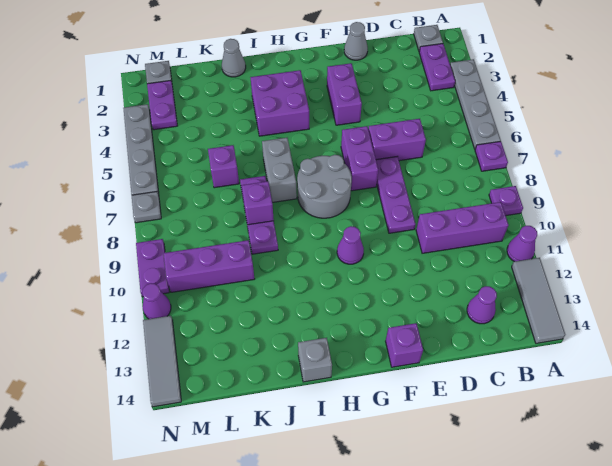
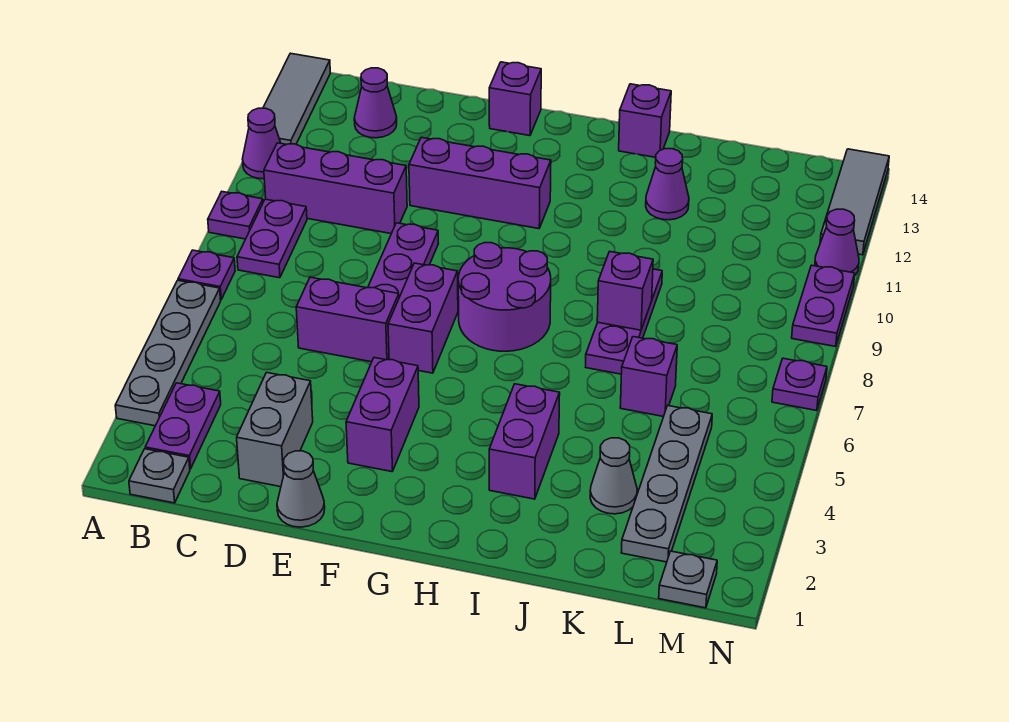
grey 2x2 round brick [297,155,352,218] -> purple 2x2 round brick [458,243,551,351]
purple 1x1 cone [337,226,364,264] -> purple 1x1 cone moved to [646,149,689,220]
purple 2x2 brick [250,70,309,136] -> purple 1x2 brick [489,384,560,499]
grey 1x2 brick [262,138,297,202] -> grey 1x2 brick moved to [237,373,313,487]
grey 1x1 brick [298,338,332,382] -> purple 1x1 brick [619,84,671,157]
grey 1x1 cone [222,39,246,77] -> grey 1x1 cone moved to [590,438,637,514]
purple 1x3 brick [164,240,254,292] -> purple 1x3 brick moved to [409,137,551,229]
purple 1x2 plate [147,81,177,130] -> purple 1x2 plate moved to [237,199,307,278]
grey 1x4 plate [123,104,159,195] -> grey 1x4 plate moved to [621,406,712,562]
grey 1x1 plate [132,191,161,223] -> purple 1x1 plate [772,358,827,411]

